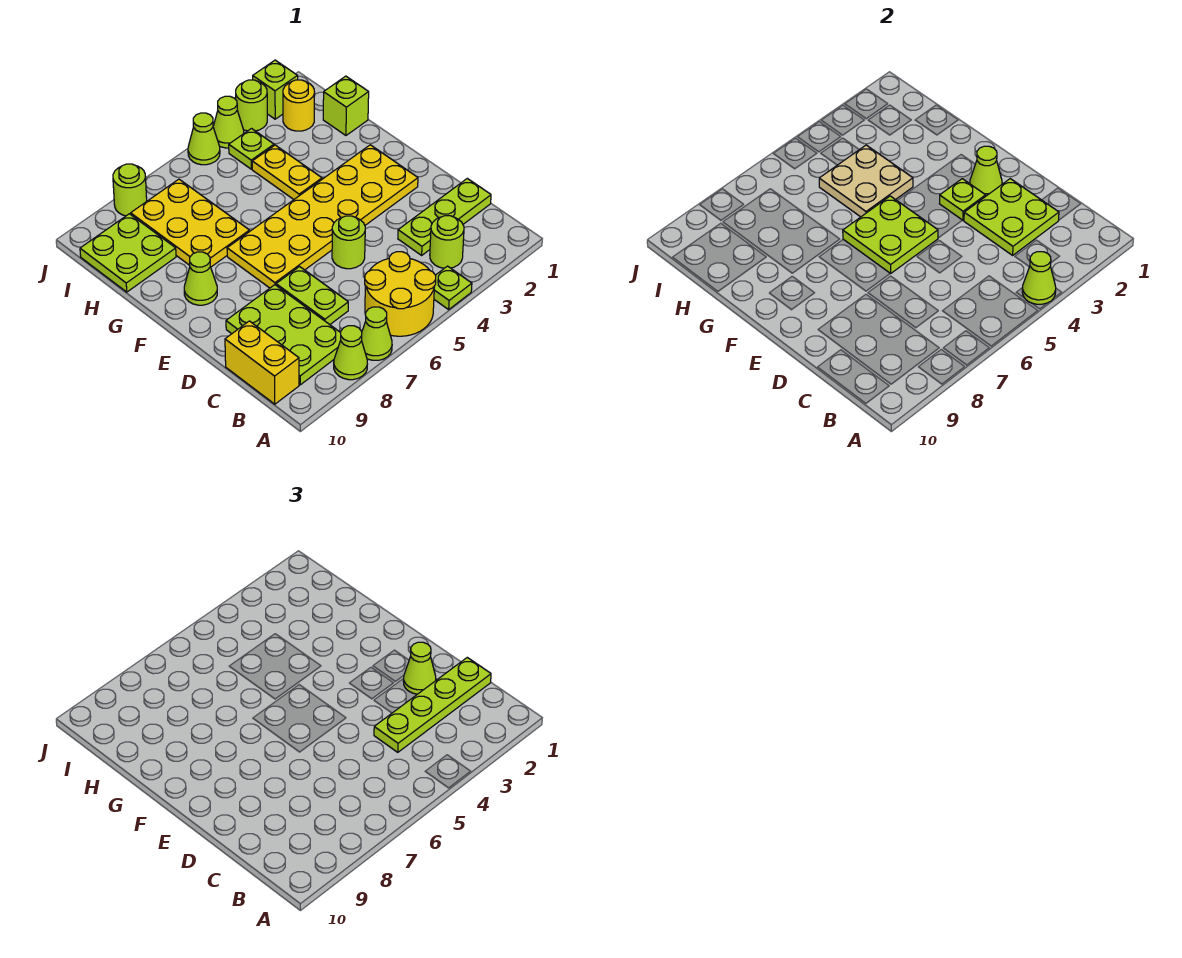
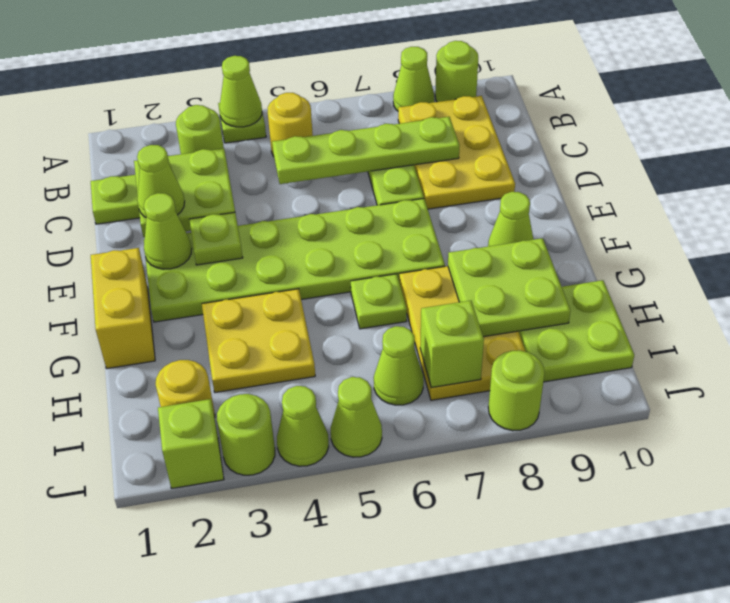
yellow 2x2 round brick [365,252,436,336] -> yellow 1x1 round brick [268,93,313,157]
lime 1x1 cone [362,307,392,360] -> lime 1x1 cone moved to [374,326,424,405]
lime 2x3 plate [226,285,341,385] -> yellow 2x3 plate [398,96,515,209]
yellow 1x2 brick [225,321,299,404] -> yellow 1x2 brick moved to [91,248,155,369]
lime 1x4 plate [374,657,491,752] -> lime 1x4 plate moved to [272,117,460,184]
lime 1x1 round brick [332,216,365,269] -> lime 1x1 round brick moved to [435,41,478,102]
yellow 2x6 plate [227,145,418,288] -> lime 2x6 plate [144,199,445,322]
lime 2x2 plate [843,196,938,274] -> lime 2x2 plate moved to [448,238,571,337]
yellow 1x2 plate [252,145,322,199] -> yellow 2x2 plate [202,289,315,393]
tan 2x2 plate [819,145,913,217] -> none
lime 1x1 brick [323,76,369,135] -> lime 1x1 brick moved to [420,301,484,388]
lime 1x1 plate [229,129,274,169] -> lime 1x1 plate moved to [351,274,407,329]

